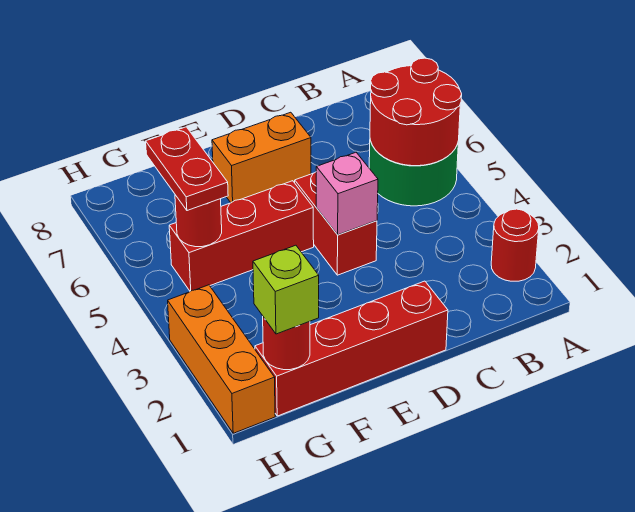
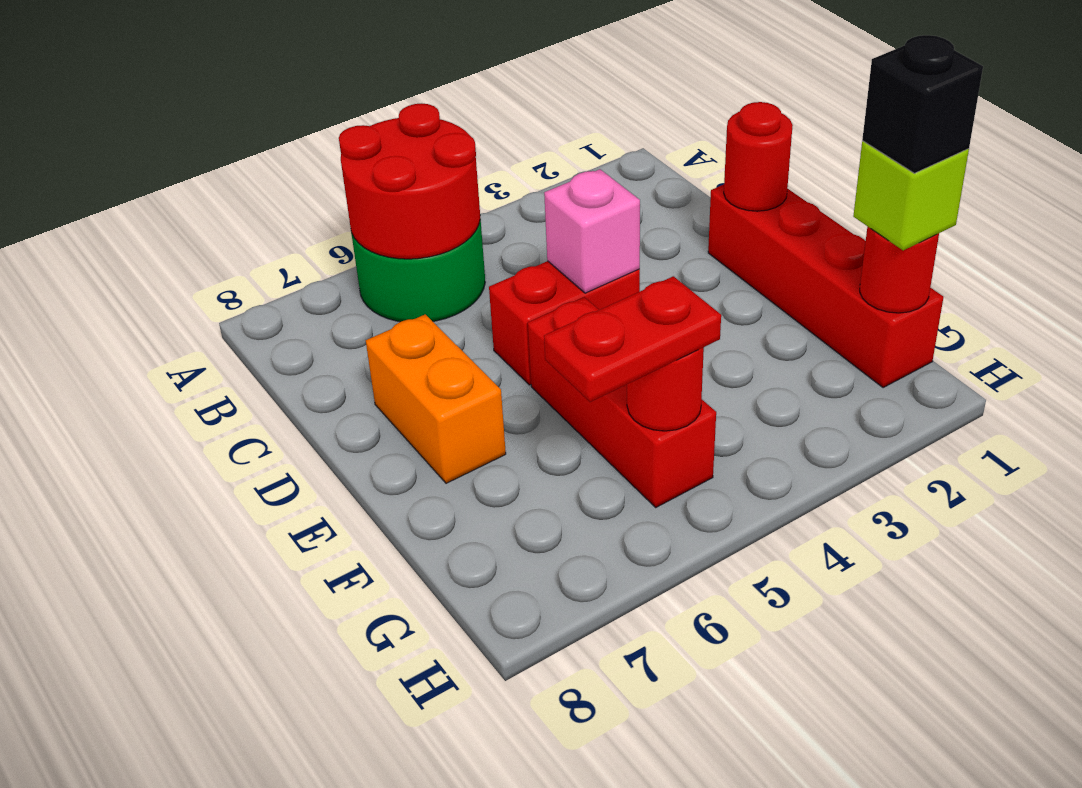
red 1x1 round brick [491,209,539,281] -> red 1x1 round brick moved to [724,102,793,211]
none -> black 1x1 brick [862,35,983,173]
orange 1x3 brick [168,285,275,433] -> none

